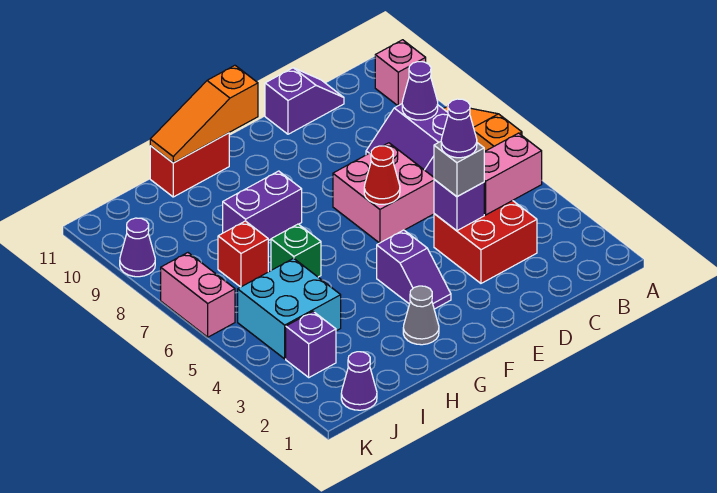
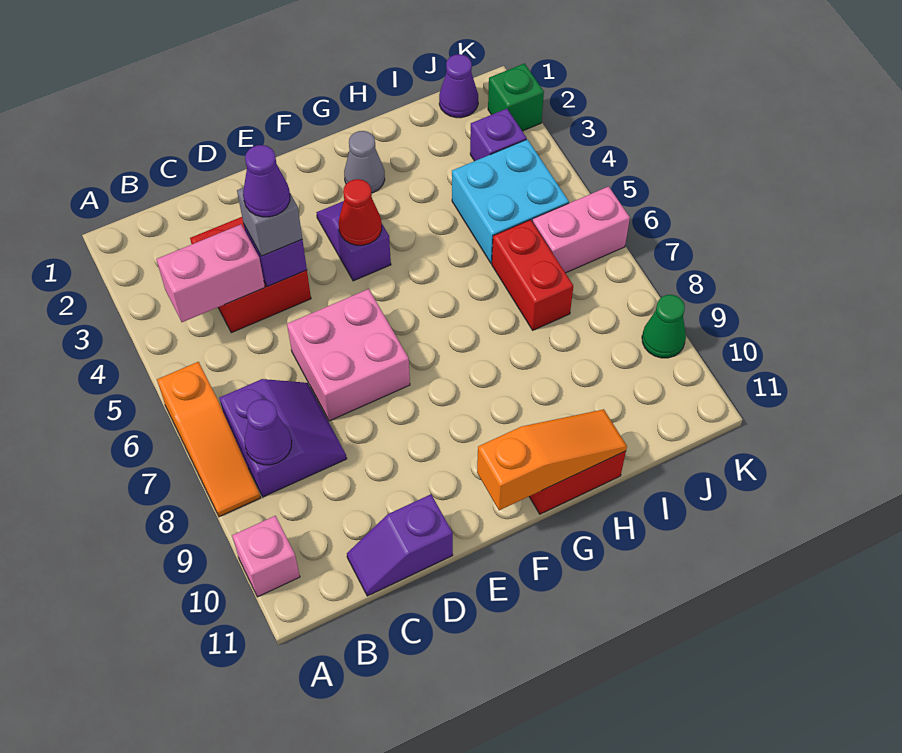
red 1x1 cone [364,146,400,204] -> red 1x1 cone moved to [339,179,382,245]
purple 1x2 brick [223,171,302,241] -> none
green 1x1 brick [271,224,321,277] -> green 1x1 brick moved to [488,63,544,131]
red 1x1 brick [218,221,268,287] -> red 1x2 brick [492,220,573,330]
pink 1x2 brick [161,253,235,337] -> pink 1x2 brick turned to [532,186,630,273]
purple 1x1 cone [120,218,155,277] -> green 1x1 cone [642,295,686,358]

